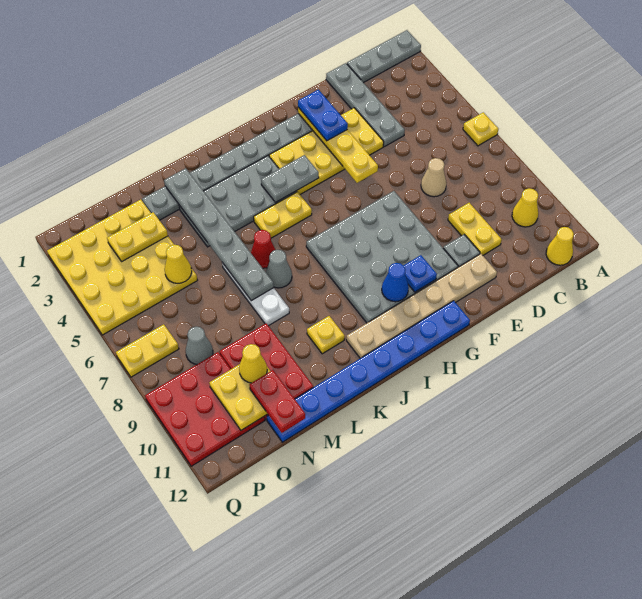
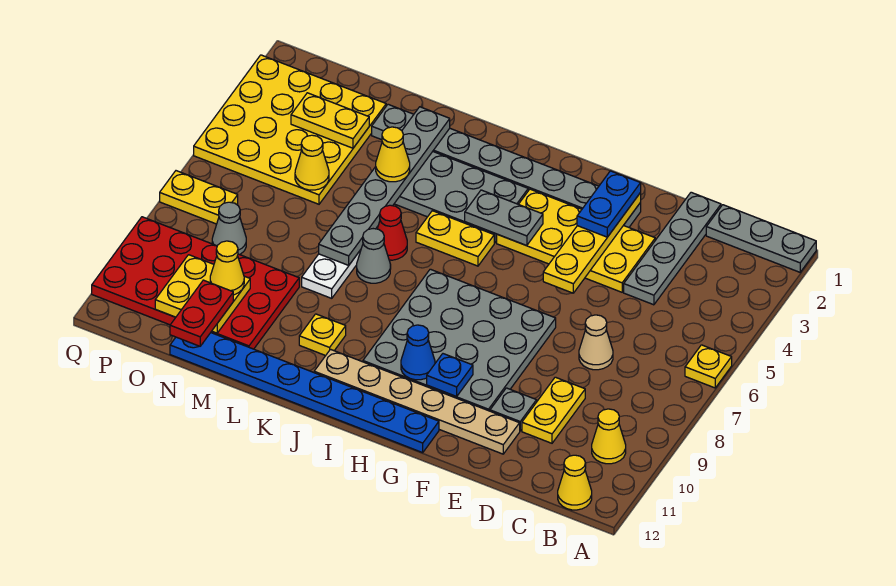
none -> yellow 1x1 cone [376,127,410,182]

